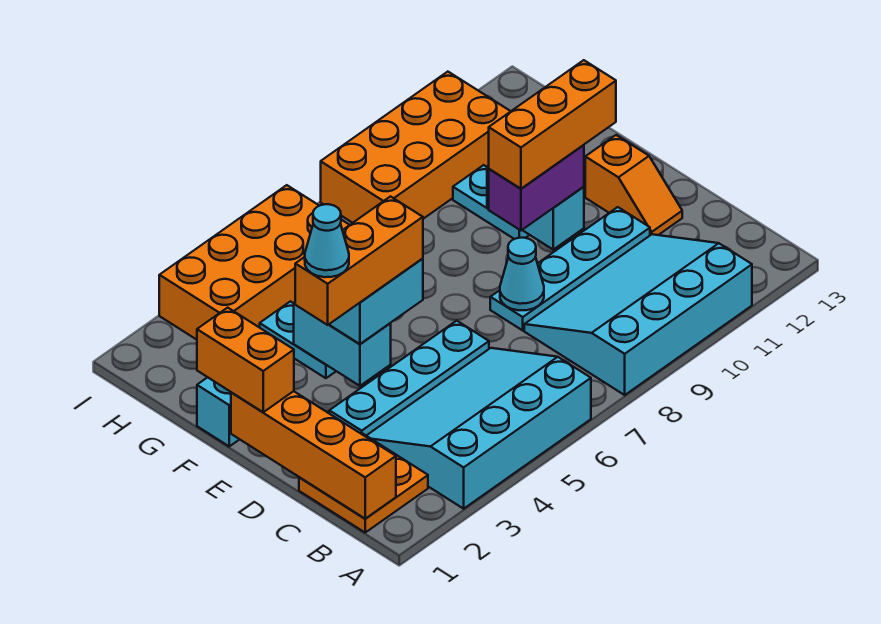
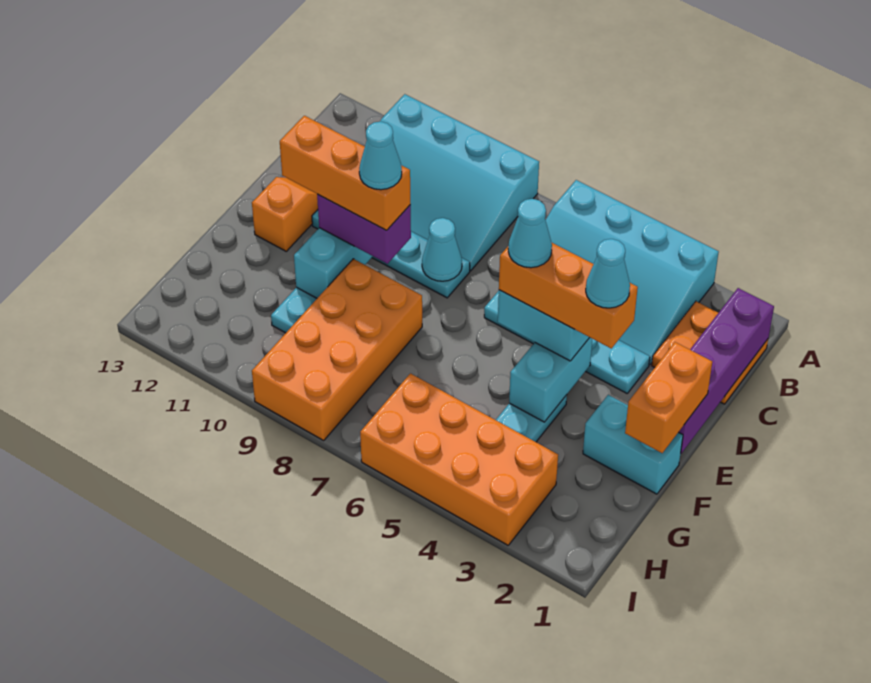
orange 1x4 brick [231,391,396,519] -> purple 1x4 brick [679,288,774,453]
none -> cyan 1x1 cone [508,199,552,268]
none -> cyan 1x1 cone [359,122,402,190]
orange 2x4 brick [321,72,511,223] -> orange 2x4 brick turned to [252,259,422,440]

